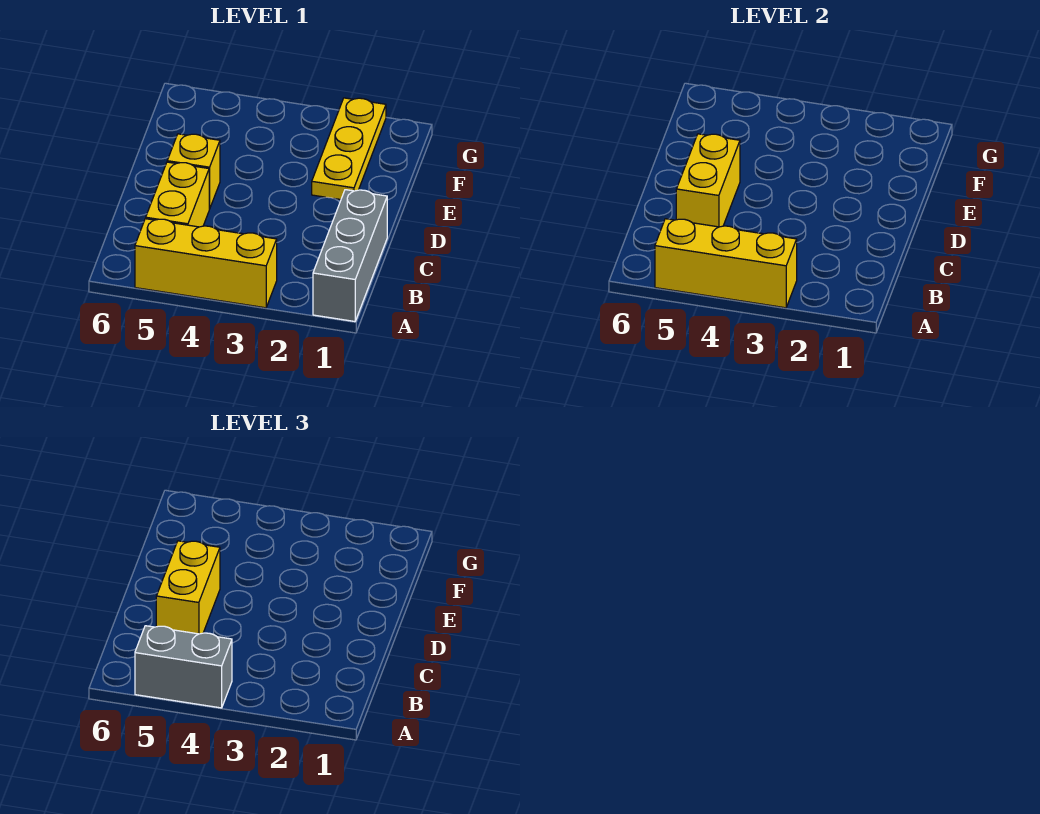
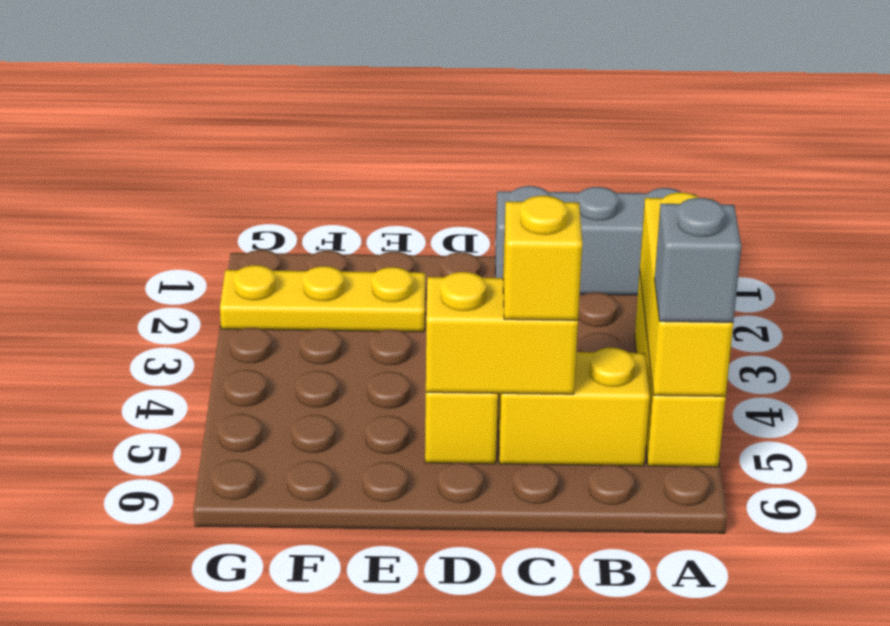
grey 1x2 brick [135,626,232,708] -> grey 1x1 brick [655,198,741,322]
yellow 1x2 brick [156,541,220,634] -> yellow 1x1 brick [503,196,582,320]

